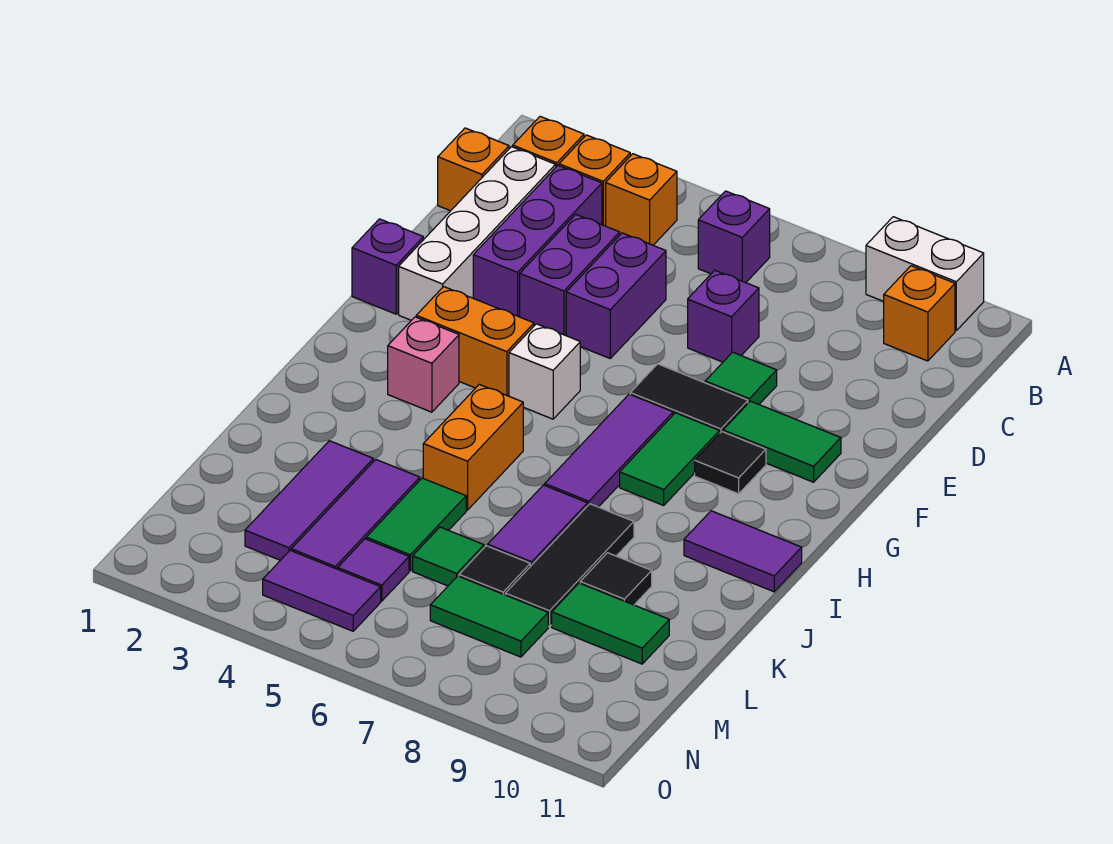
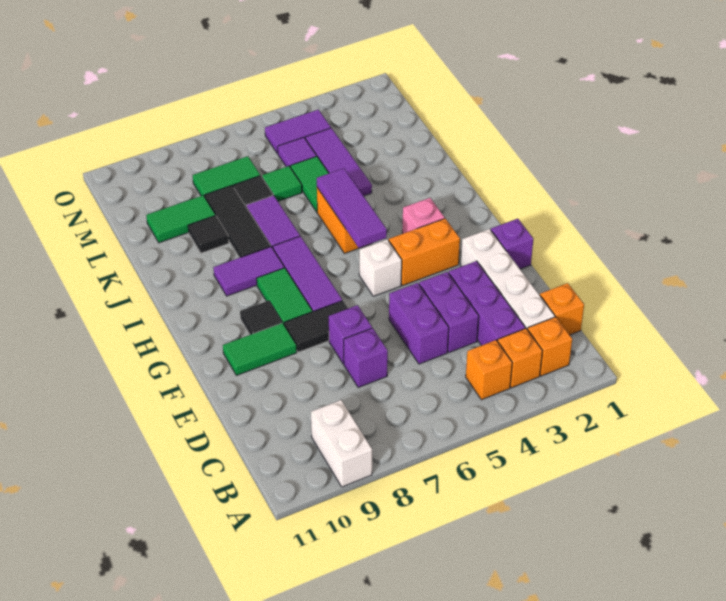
white 1x2 brick [866,217,984,330] -> white 1x2 brick turned to [311,400,372,487]
purple 1x1 brick [698,191,770,283] -> purple 1x1 brick moved to [329,305,372,364]
orange 1x1 brick [884,266,955,361] -> none
green 1x1 tile [705,352,777,404] -> none
purple 1x2 tile [684,511,802,592] -> purple 1x2 tile moved to [213,247,284,296]
purple 1x3 tile [245,441,373,560] -> purple 1x3 tile moved to [317,168,387,248]

